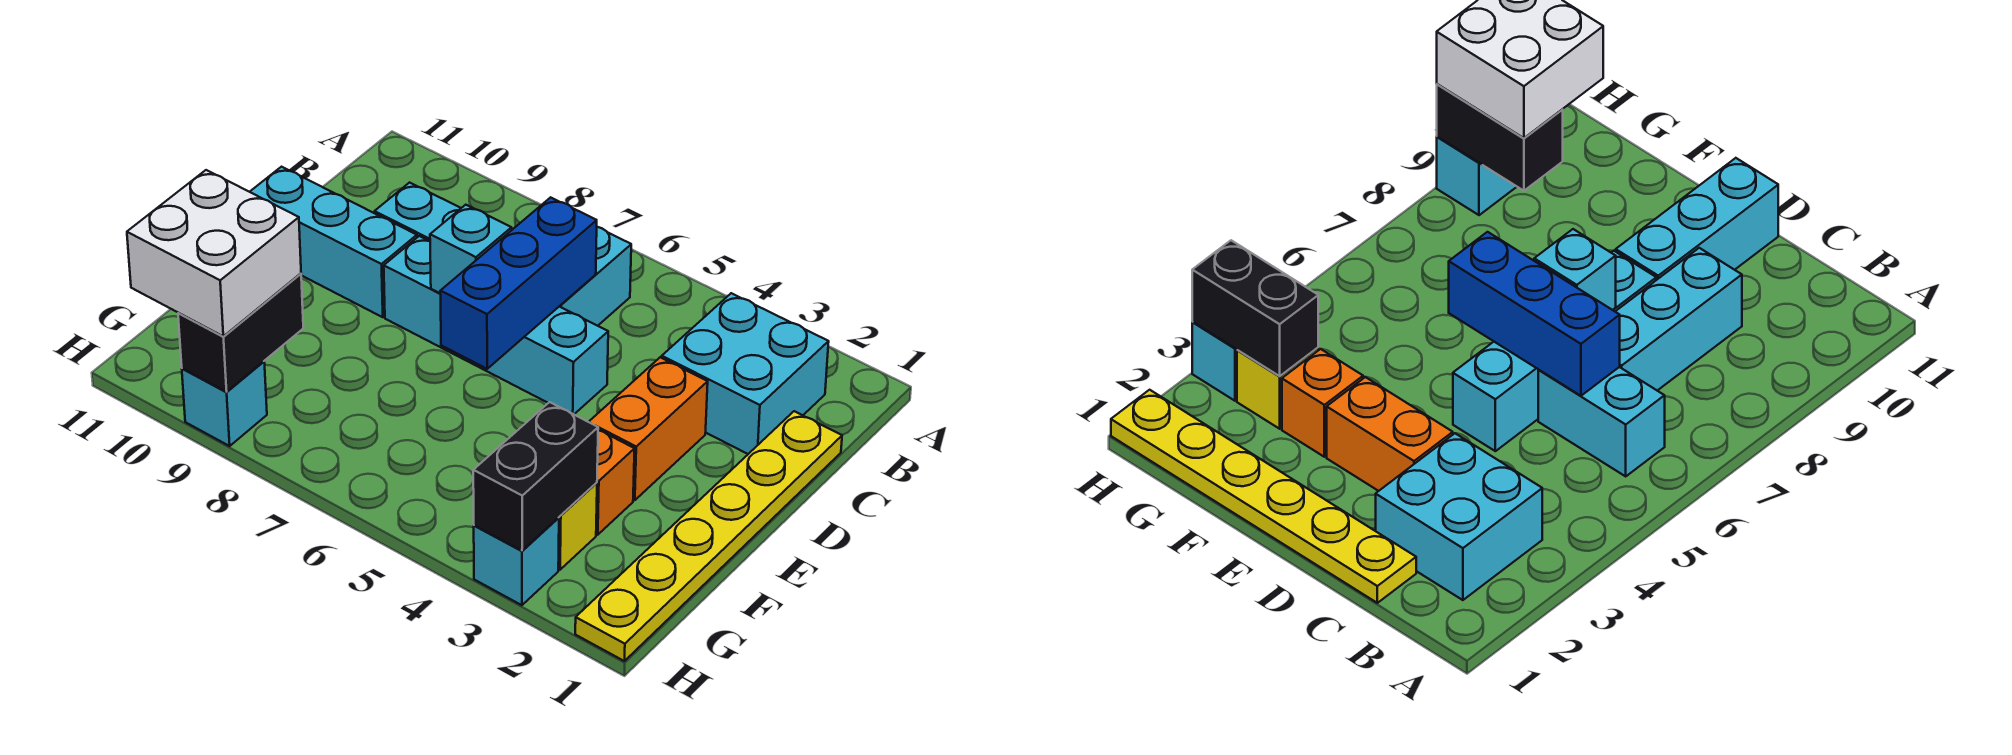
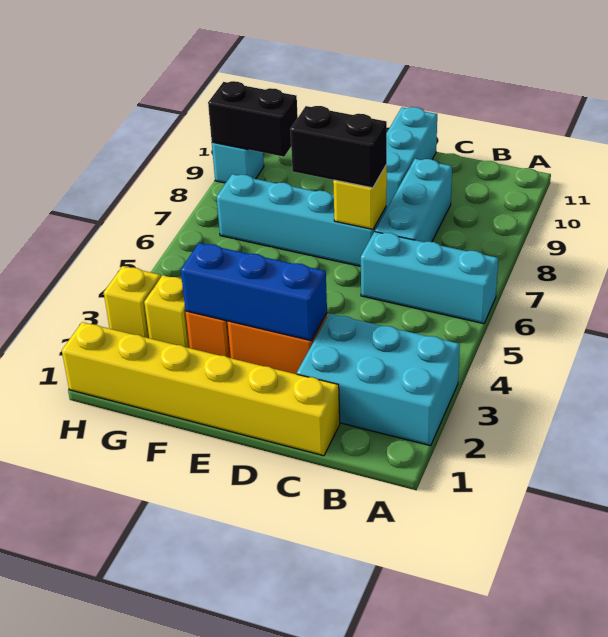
cyan 2x2 brick [662,293,829,454] -> cyan 2x3 brick [297,314,460,446]
cyan 1x2 brick [560,227,631,326] -> cyan 1x3 brick [361,232,498,324]
yellow 1x6 plate [575,411,842,661] -> yellow 1x6 brick [62,322,340,456]
blue 1x3 brick [440,197,597,369] -> blue 1x3 brick moved to [181,243,327,341]
cyan 1x4 brick [384,236,608,414] -> cyan 1x4 brick turned to [217,174,386,266]
cyan 1x1 brick [430,205,512,293] -> yellow 1x1 brick [333,165,387,229]
black 1x2 brick [473,402,598,551] -> black 1x2 brick moved to [290,106,387,188]
white 2x2 brick [127,170,301,336] -> none
cyan 1x1 brick [474,518,559,605] -> yellow 1x1 brick [104,266,161,338]

